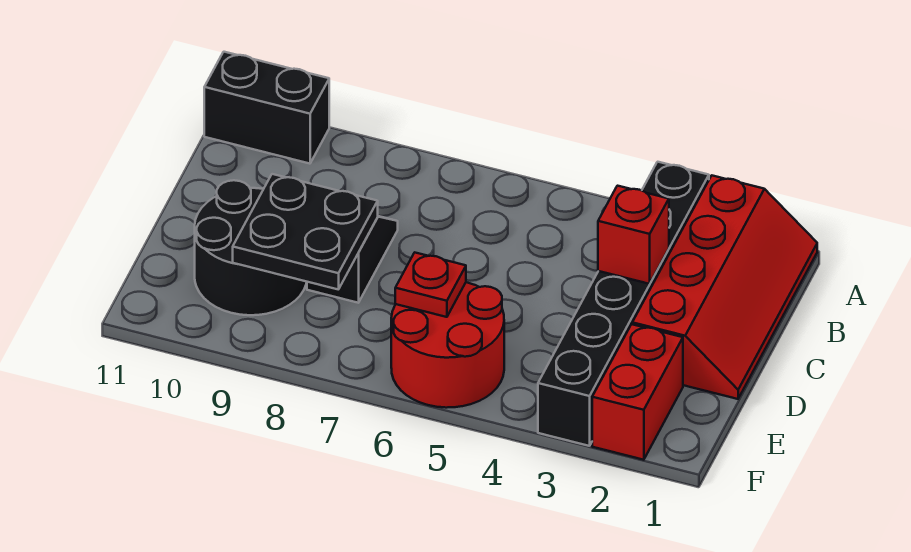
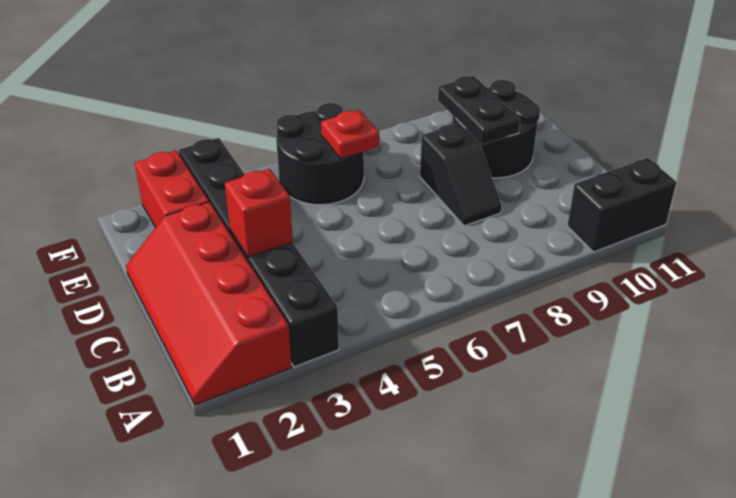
black 2x2 plate [233,174,378,289] -> black 1x2 plate [438,76,520,145]
red 2x2 round brick [391,282,504,408] -> black 2x2 round brick [276,103,364,205]

